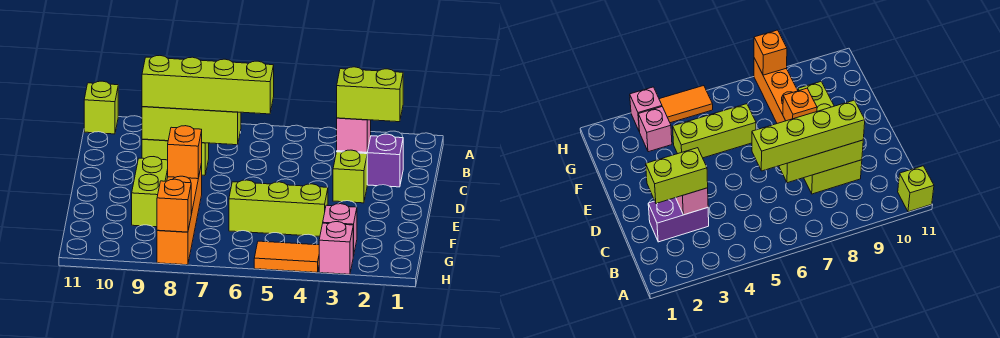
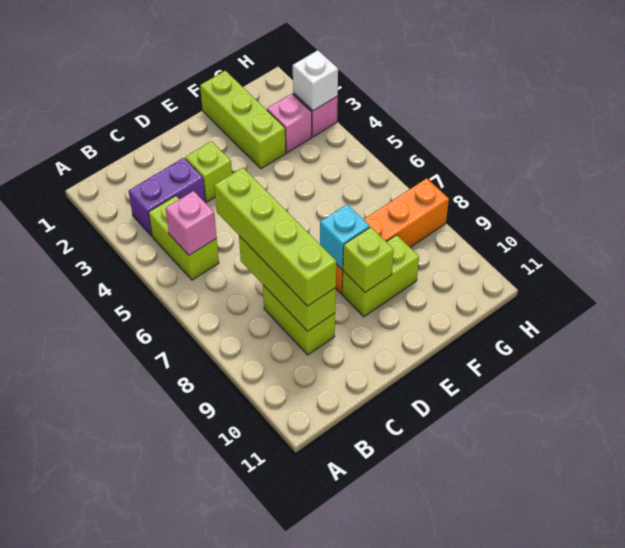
lime 1x1 brick [84,81,118,134] -> lime 1x1 brick moved to [343,227,394,292]
purple 1x2 brick [337,134,403,187] -> purple 1x2 brick turned to [129,158,206,236]
lime 1x2 brick [337,67,403,122] -> lime 1x2 brick moved to [149,196,219,280]
pink 1x1 brick [337,118,371,152] -> pink 1x1 brick moved to [165,191,217,255]
orange 1x1 brick [168,126,202,179] -> cyan 1x1 brick [320,204,370,269]
lime 1x3 brick [229,180,328,236] -> lime 1x3 brick moved to [200,71,286,169]
none -> white 1x1 brick [293,50,338,111]
orange 1x2 tile [254,241,319,272] -> none
orange 1x1 brick [157,179,191,232] -> none

